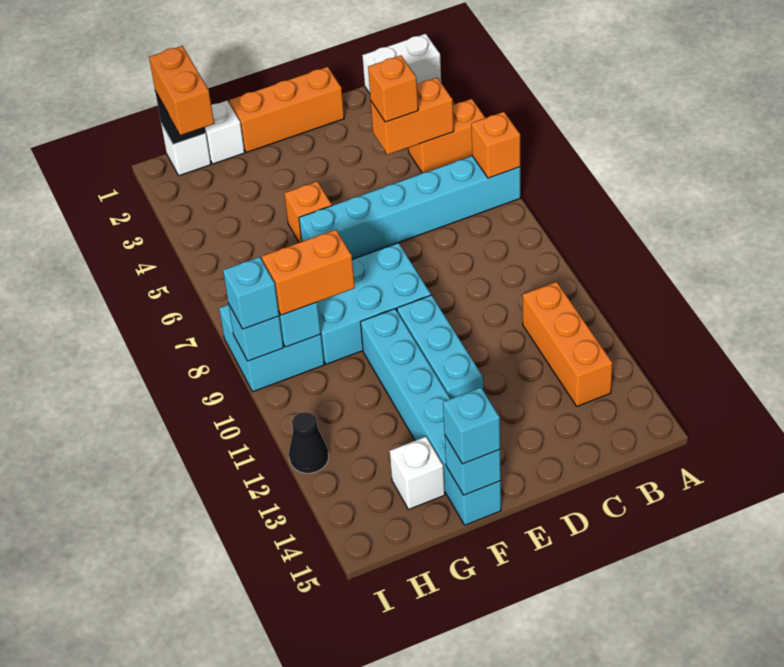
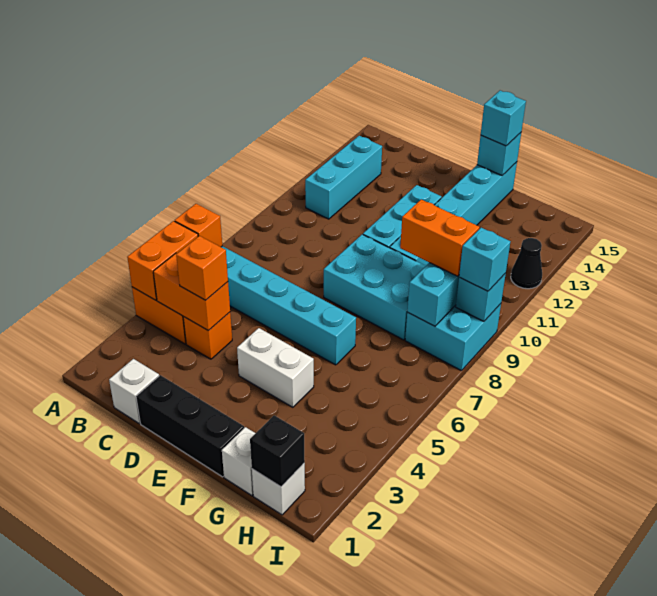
white 1x2 brick [362,34,441,93] -> white 1x2 brick moved to [237,328,314,407]
orange 1x3 brick [523,282,612,406] -> cyan 1x3 brick [305,136,382,219]
orange 1x3 brick [229,67,344,152] -> black 1x3 brick [136,375,244,477]
orange 1x1 brick [284,181,332,243] -> orange 1x1 brick moved to [183,312,232,359]
white 1x1 brick [390,437,445,510] -> white 1x1 brick moved to [109,359,159,423]
orange 1x2 brick [149,46,214,135] -> orange 1x2 brick moved to [127,221,198,300]

